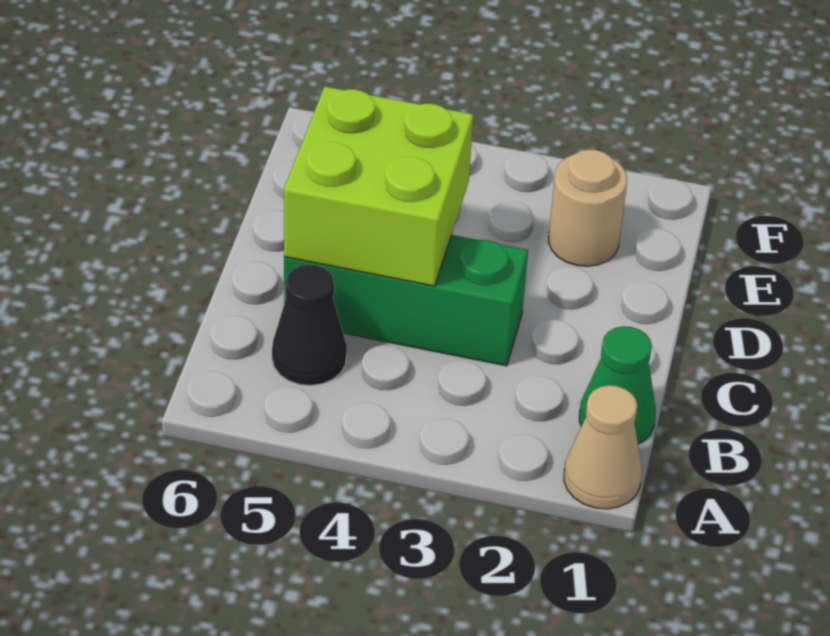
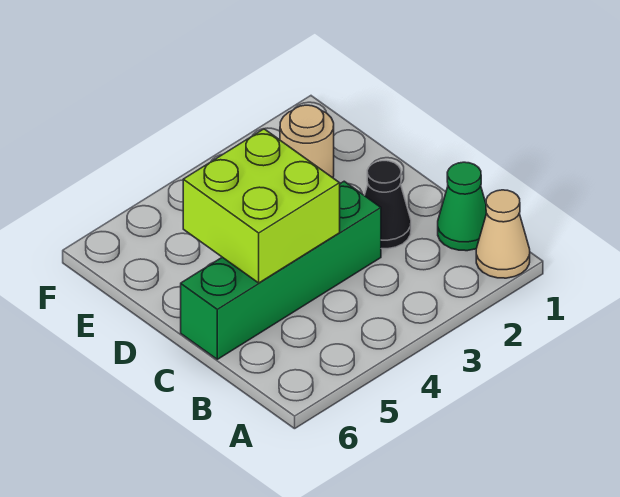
black 1x1 cone [272,265,347,385] -> black 1x1 cone moved to [364,161,411,249]
green 1x3 brick [284,235,528,366] -> green 1x4 brick [181,181,381,359]

